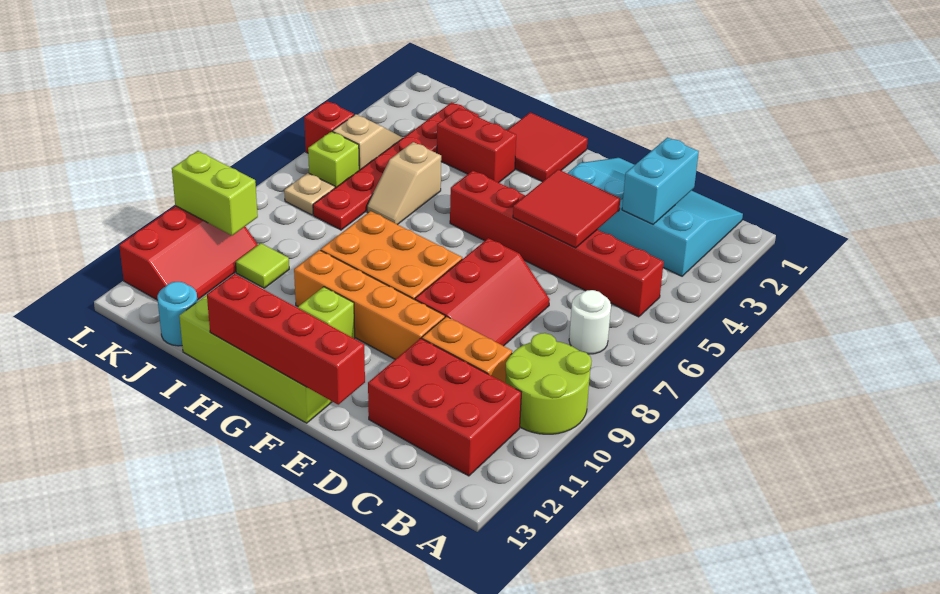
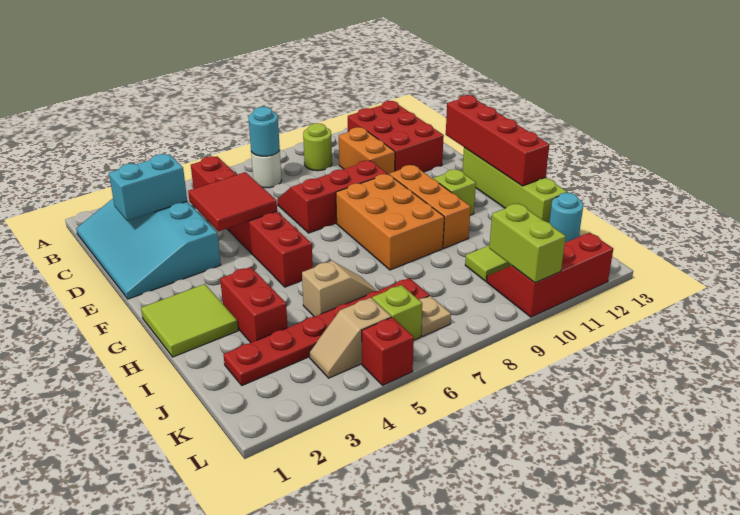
lime 2x2 round brick [505,333,591,434] -> lime 1x1 round brick [303,123,332,171]
none -> cyan 1x1 round brick [249,107,280,156]
orange 1x4 brick [294,250,445,359] -> orange 1x3 brick [389,165,471,248]
red 2x2 tile [507,112,588,182] -> lime 2x2 tile [141,284,238,357]

